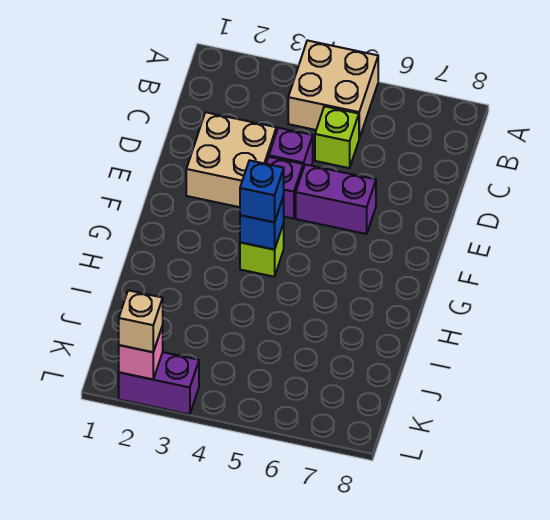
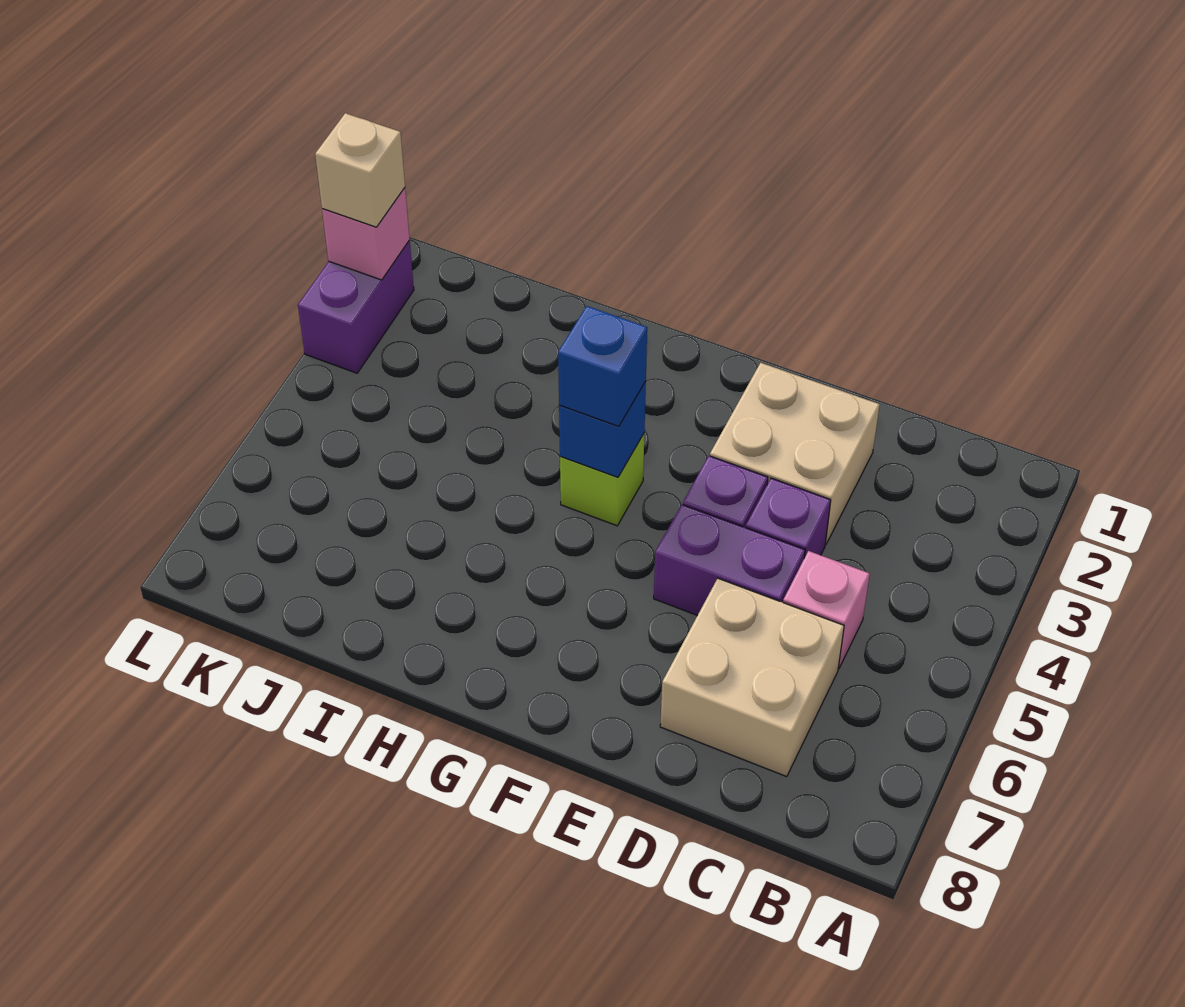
tan 2x2 brick [288,40,378,138] -> tan 2x2 brick moved to [660,578,844,777]
lime 1x1 brick [315,106,359,168] -> pink 1x1 brick [783,551,870,669]
purple 1x2 brick [296,165,376,234] -> purple 1x2 brick turned to [654,505,805,615]

